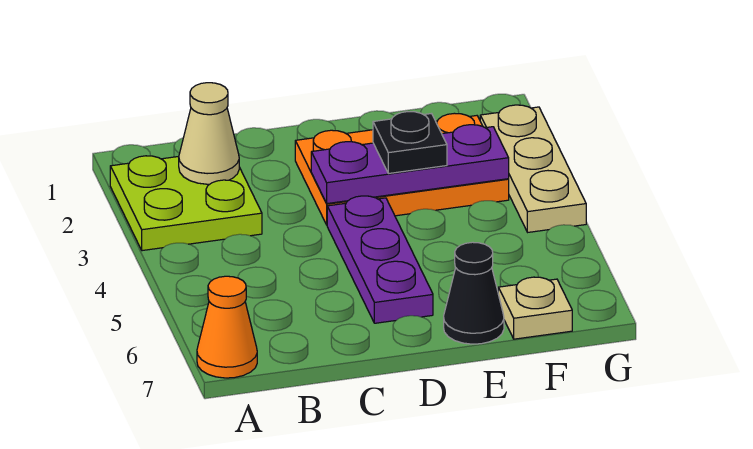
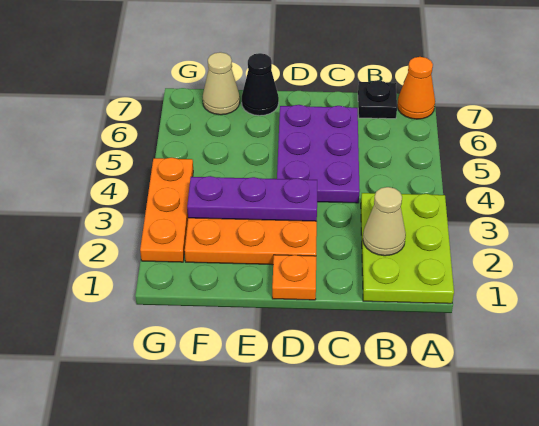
lime 2x2 plate [110,156,262,251] -> lime 2x3 plate [361,193,454,304]
none -> orange 1x1 plate [272,255,316,300]
purple 1x3 plate [327,196,433,323] -> purple 2x3 plate [277,105,360,203]
black 1x1 plate [373,112,447,174] -> black 1x1 plate moved to [358,80,397,119]
tan 1x1 plate [498,277,572,339] -> tan 1x1 cone [203,52,240,115]
tan 1x3 plate [480,105,586,232] -> orange 1x3 plate [140,157,193,262]

